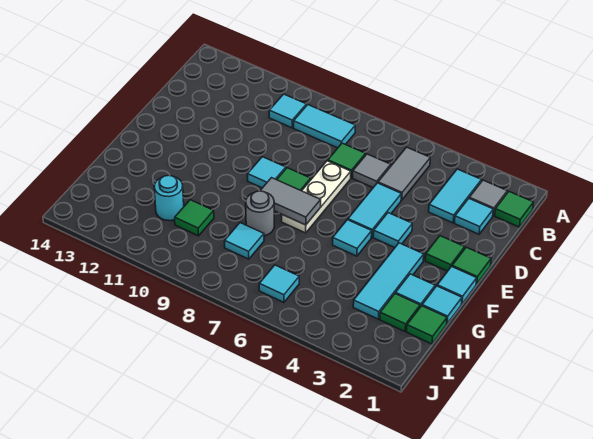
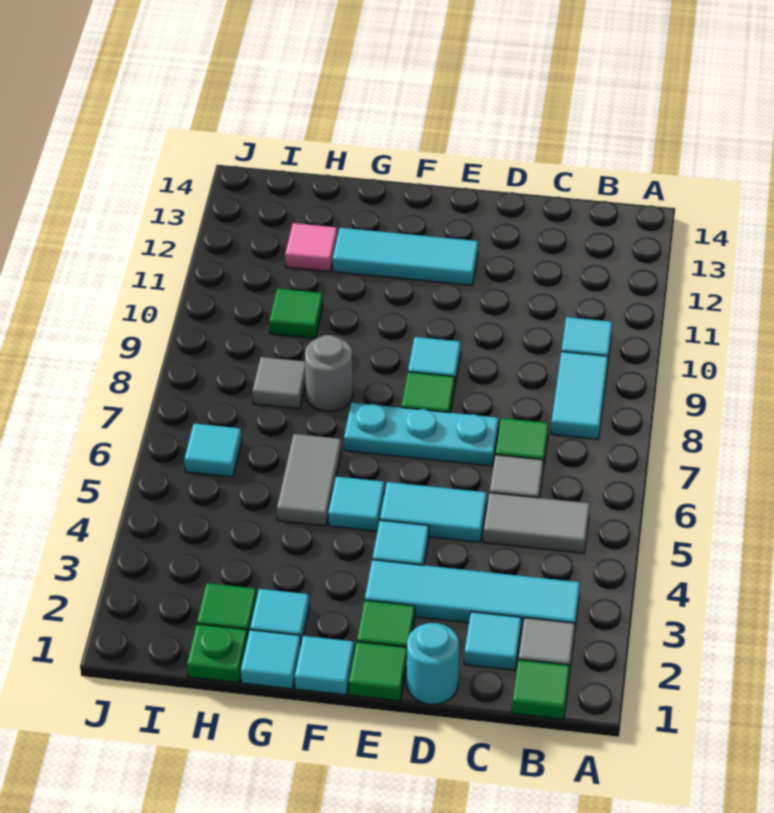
cyan 1x2 tile [429,169,481,223] -> cyan 1x4 tile [365,560,580,629]
white 1x3 plate [282,161,351,233] -> cyan 1x3 plate [344,403,499,466]
cyan 1x3 tile [353,243,424,319] -> cyan 1x3 tile moved to [333,228,478,285]
grey 1x2 tile [260,178,321,225] -> grey 1x2 tile moved to [277,434,341,526]
green 1x1 tile [407,306,447,344] -> green 1x1 plate [187,624,248,683]
cyan 1x1 tile [225,223,264,259] -> grey 1x1 tile [253,357,306,409]
cyan 1x1 round brick [154,175,184,221] -> cyan 1x1 round brick moved to [407,623,459,704]
none -> pink 1x1 tile [285,223,337,272]

